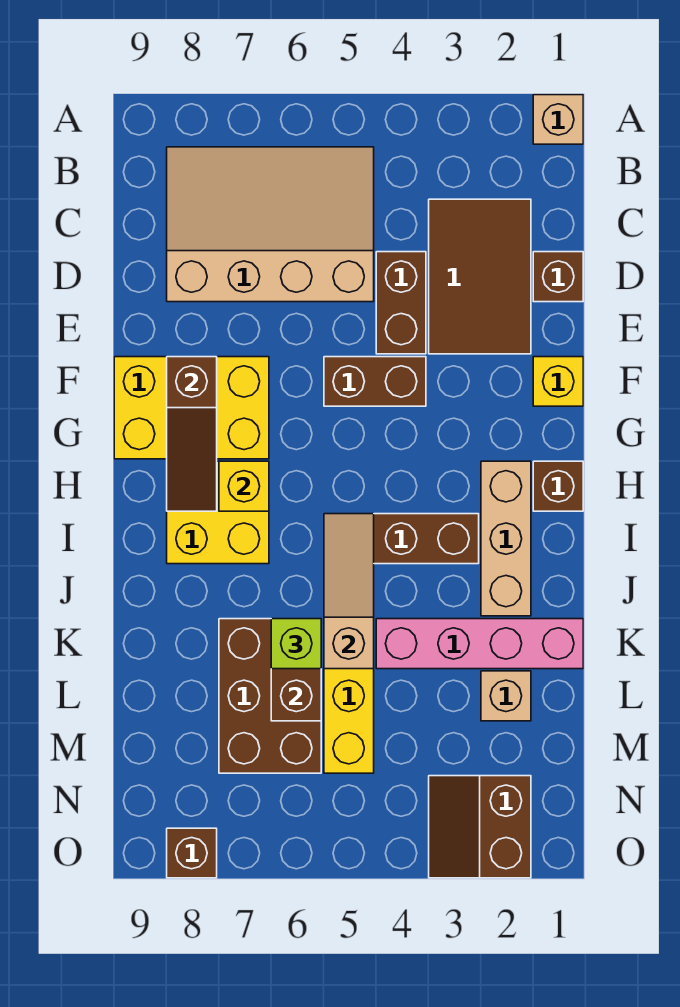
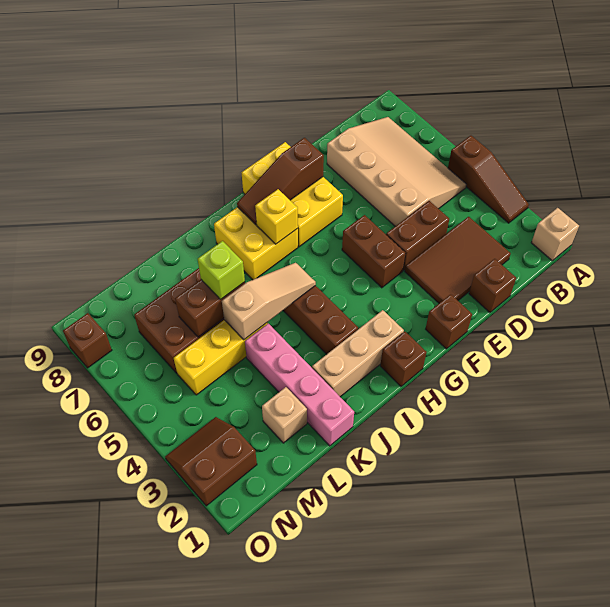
none -> brown 1x3 slope [448,136,529,223]
yellow 1x1 brick [533,357,583,406] -> brown 1x1 brick [426,294,472,349]

